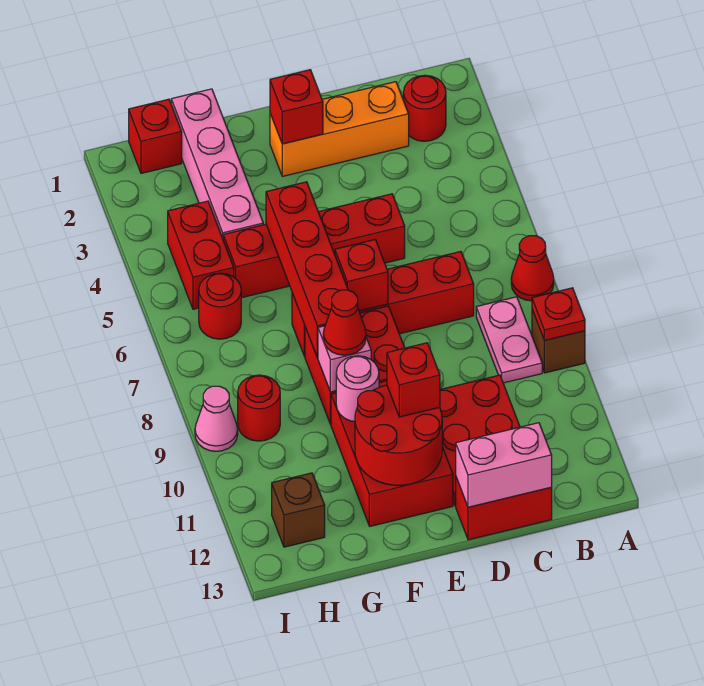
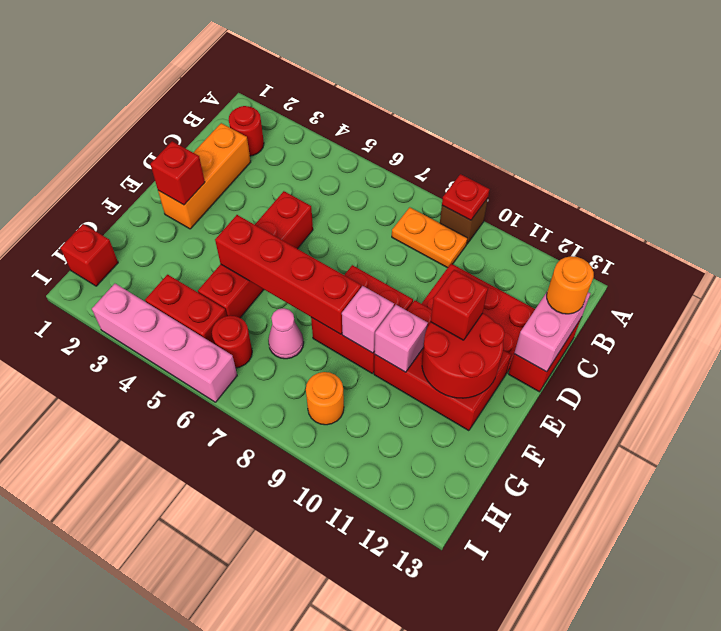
red 1x1 cone [511,236,554,301] -> none
pink 1x2 plate [476,297,542,383] -> orange 1x2 plate [392,207,467,268]
red 1x4 brick [292,252,474,356] -> none
none -> orange 1x1 round brick [547,256,594,314]
red 1x1 brick [335,240,388,311] -> none
red 1x1 cone [323,290,366,355] -> none
pink 1x1 round brick [336,356,379,421] -> pink 1x1 brick [374,305,428,372]
pink 1x4 brick [171,89,263,238] -> pink 1x4 brick moved to [92,284,237,402]
red 1x1 round brick [238,375,280,441] -> orange 1x1 round brick [306,372,344,425]
brown 1x1 brick [272,473,325,547] -> none
pink 1x1 cone [195,386,238,451] -> pink 1x1 cone moved to [268,308,304,359]

